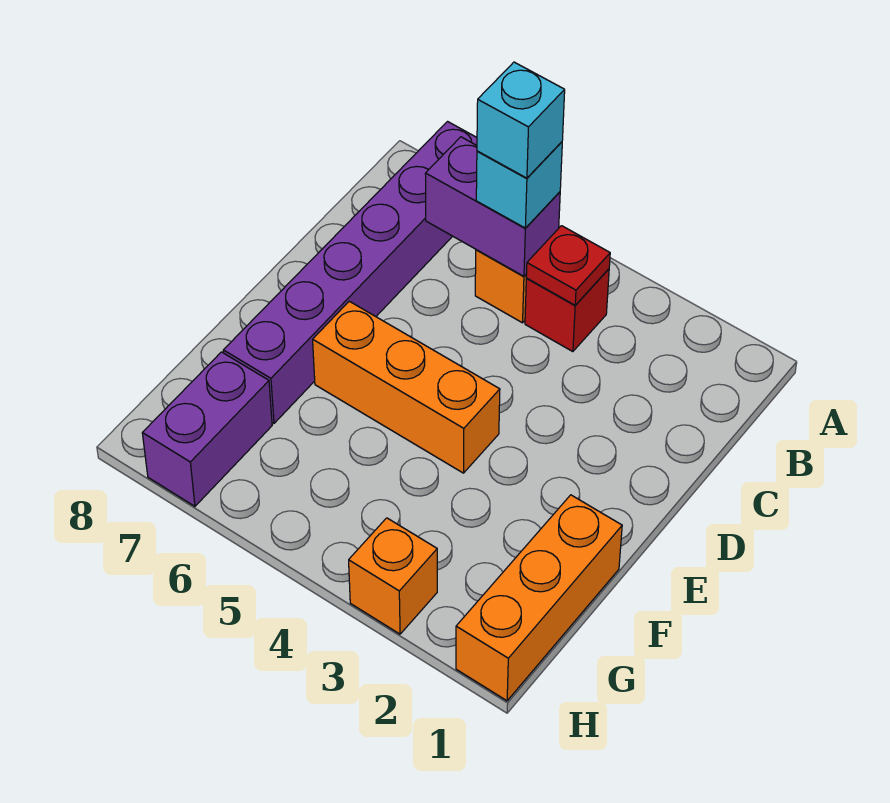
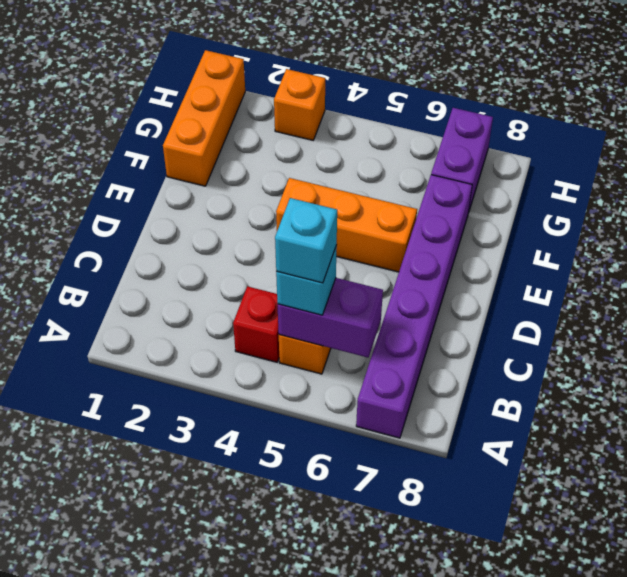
red 1x1 plate [526,226,610,305] -> none

